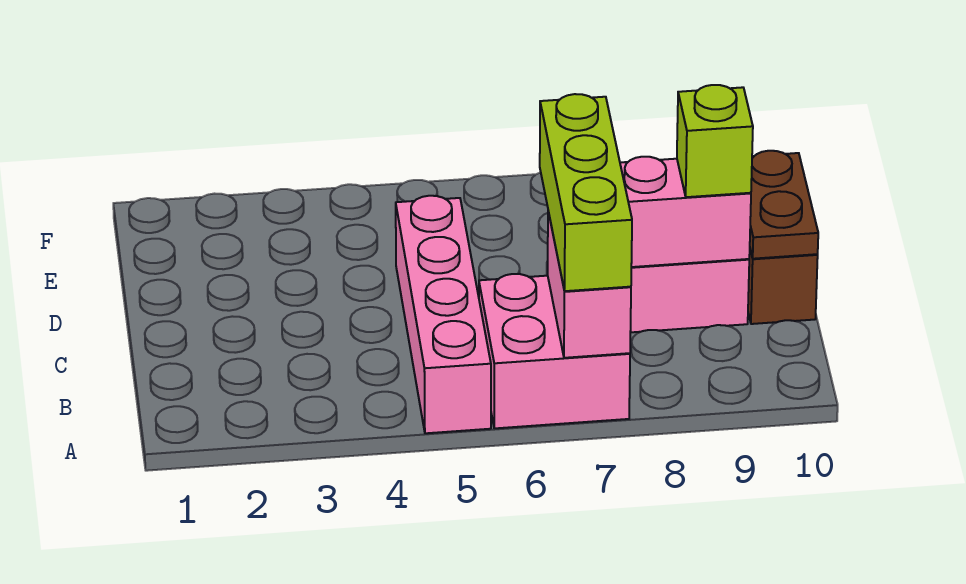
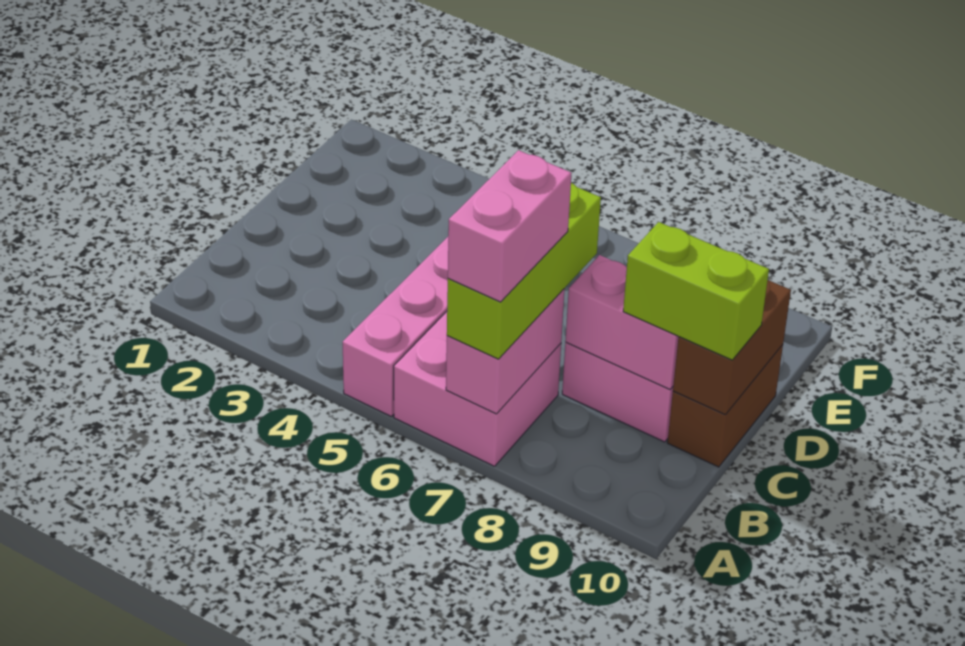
none -> pink 1x2 brick [448,150,572,302]
lime 1x1 brick [677,85,753,197] -> lime 1x2 brick [623,222,769,360]
brown 1x2 plate [750,151,818,259] -> brown 1x2 brick [673,280,791,414]

